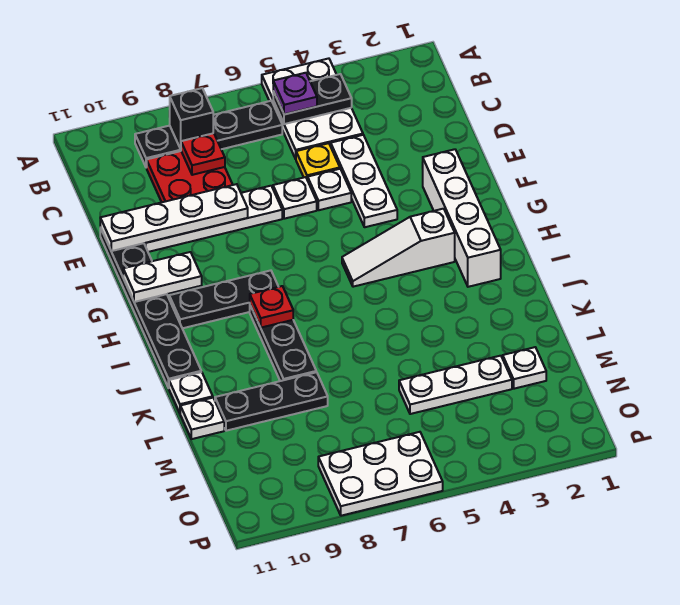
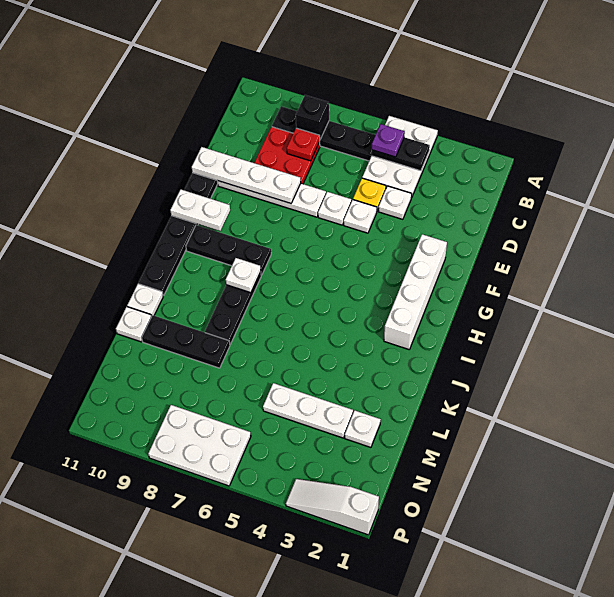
white 1x3 plate [331,135,397,227] -> white 1x1 plate [378,186,412,219]
white 1x3 slope [342,209,455,287] -> white 1x3 slope moved to [286,479,379,535]
red 1x1 plate [250,286,293,328] -> white 1x1 plate [226,258,261,293]

